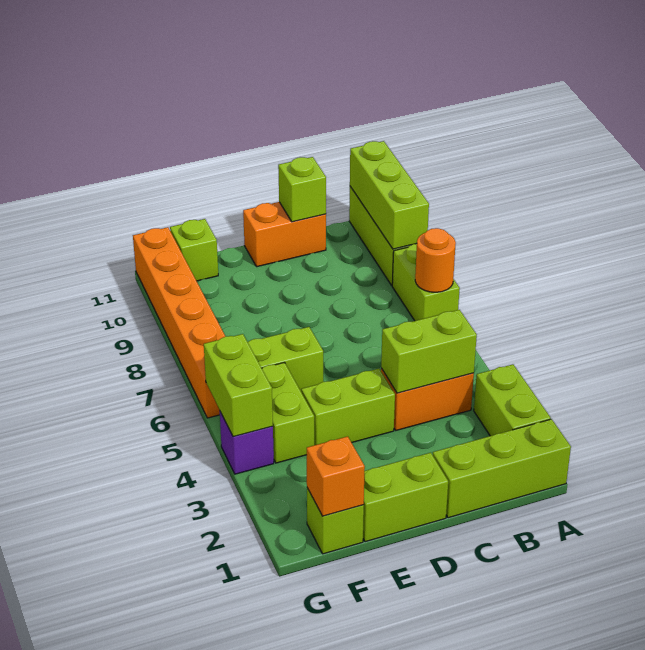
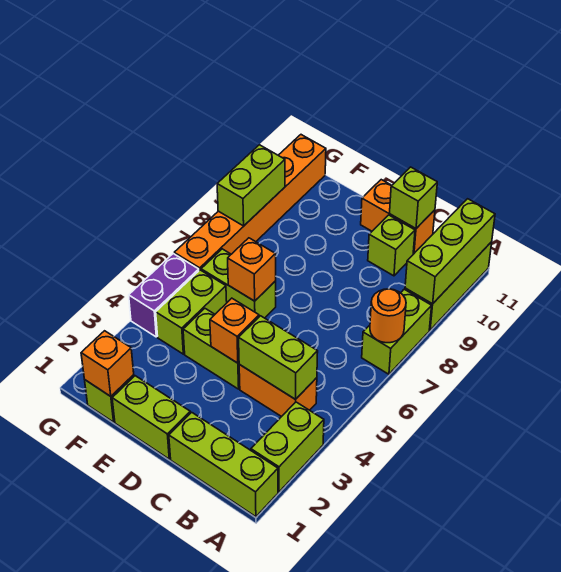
none -> orange 1x1 brick [210,298,259,363]
none -> orange 1x1 brick [228,238,276,301]
lime 1x1 brick [170,219,218,281] -> lime 1x1 brick moved to [368,215,415,276]
purple 1x1 brick [220,412,274,474] -> purple 1x2 brick [129,254,199,337]
lime 1x2 brick [204,334,273,437] -> lime 1x2 brick moved to [217,145,285,226]

